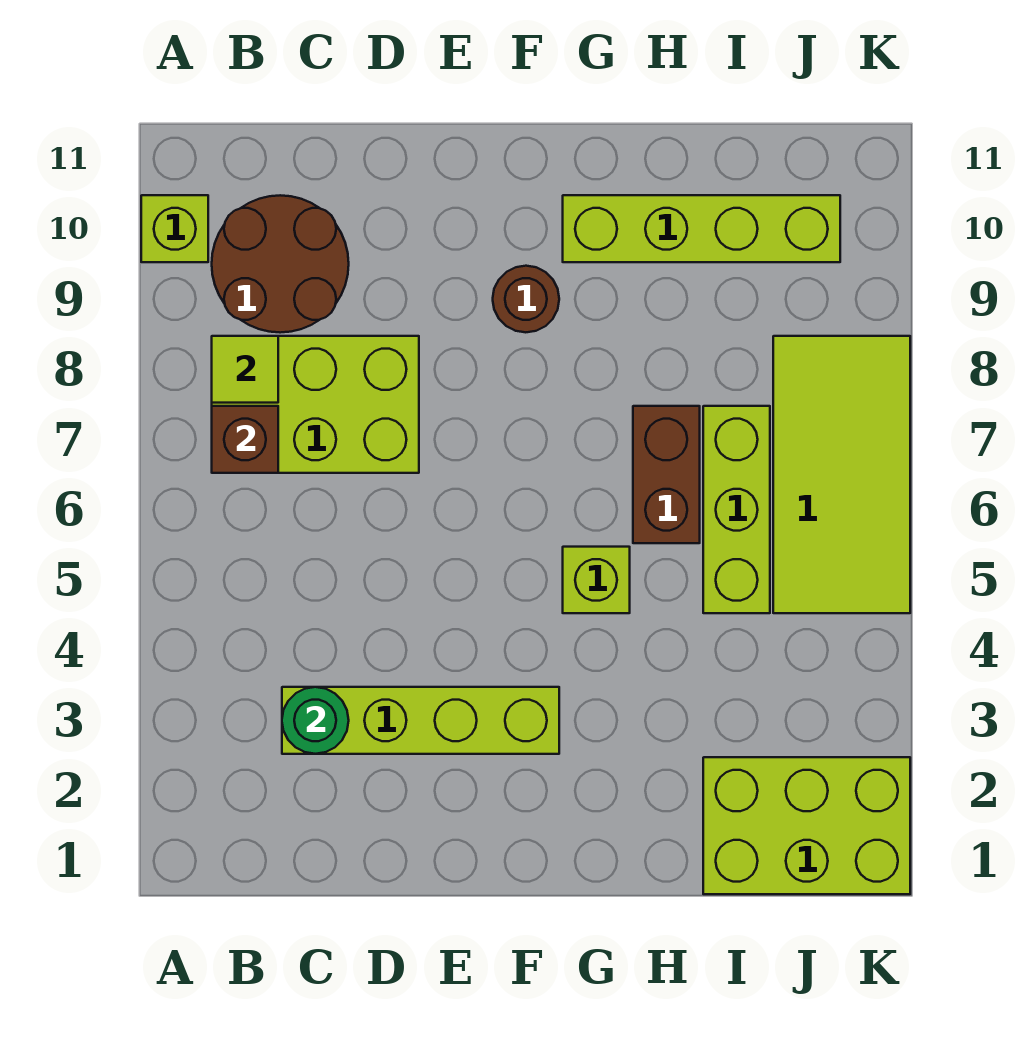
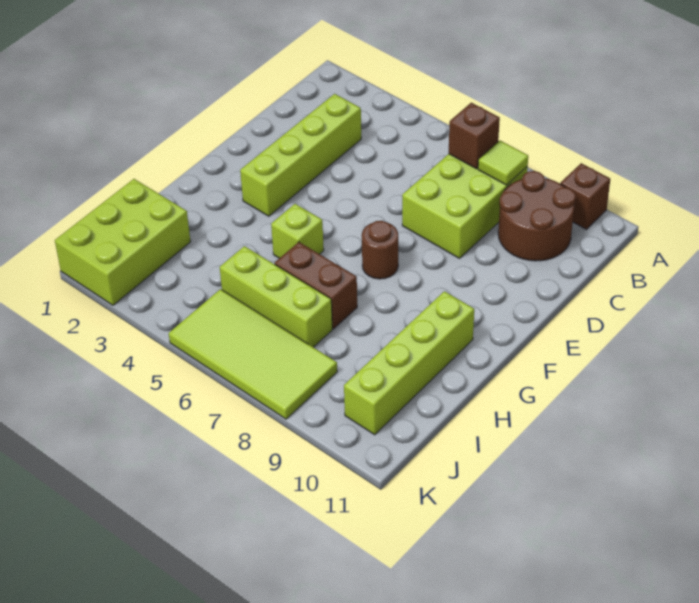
lime 1x1 brick [141,195,208,262] -> brown 1x1 brick [560,163,610,229]
green 1x1 round brick [282,687,349,754] -> none
brown 1x1 round brick [493,266,559,332] -> brown 1x1 round brick moved to [362,221,398,279]

